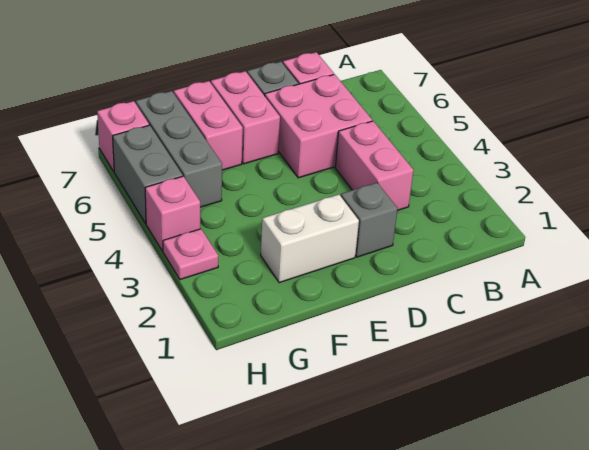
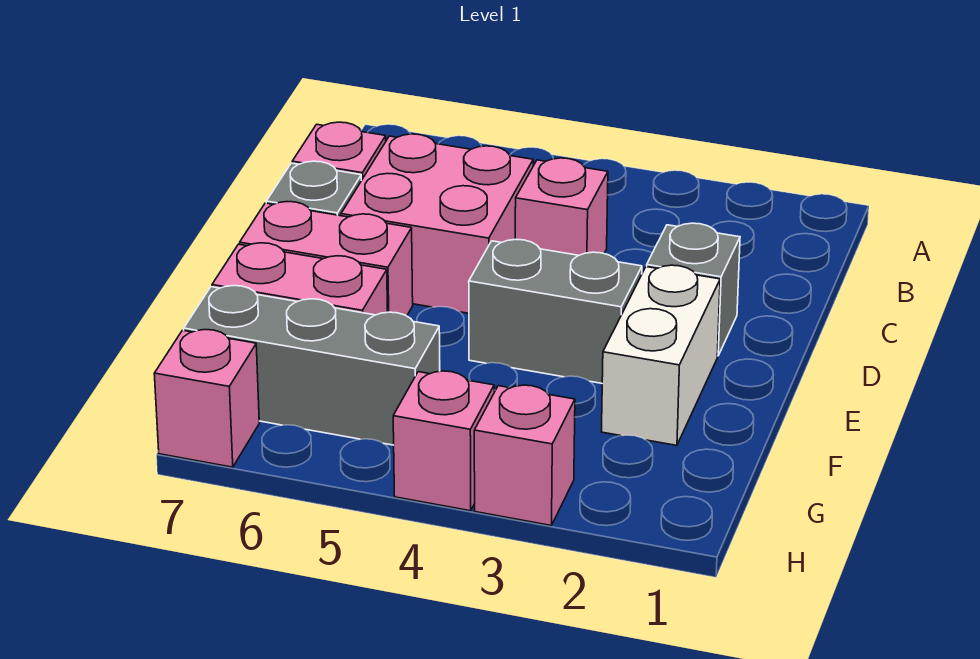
pink 1x2 brick [335,121,413,211] -> pink 1x1 brick [515,158,608,255]
pink 1x1 plate [163,229,218,280] -> pink 1x1 brick [474,385,575,525]
grey 1x2 brick [113,125,183,223] -> grey 1x2 brick moved to [469,239,642,383]

